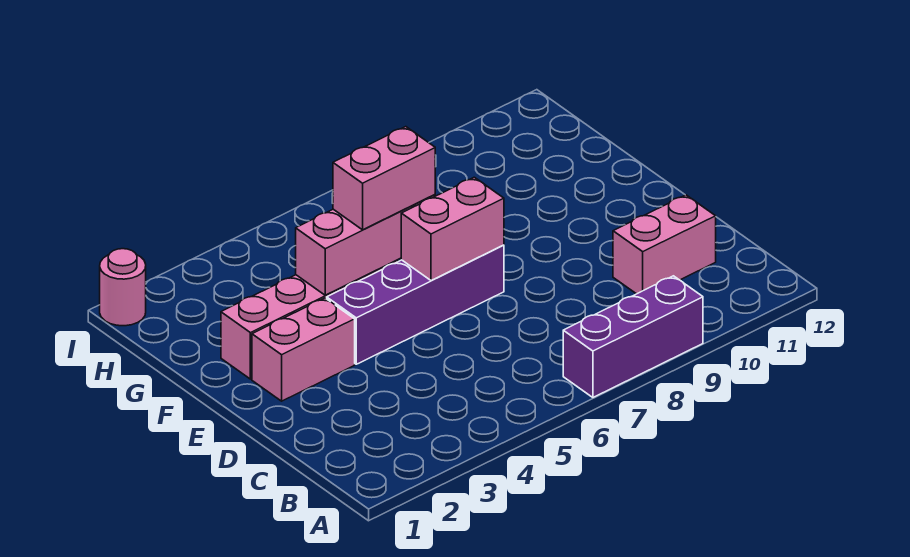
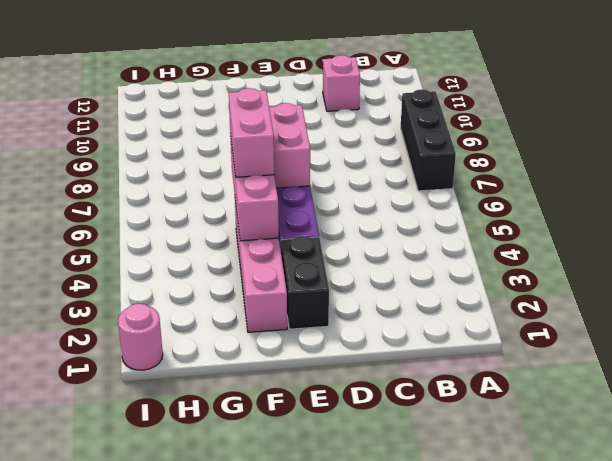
purple 1x3 brick [563,276,703,397] -> black 1x3 brick [401,89,456,191]
pink 1x2 brick [613,195,716,294] -> pink 1x1 brick [323,55,360,111]
pink 1x2 brick [252,298,355,401] -> black 1x2 brick [281,236,329,329]

